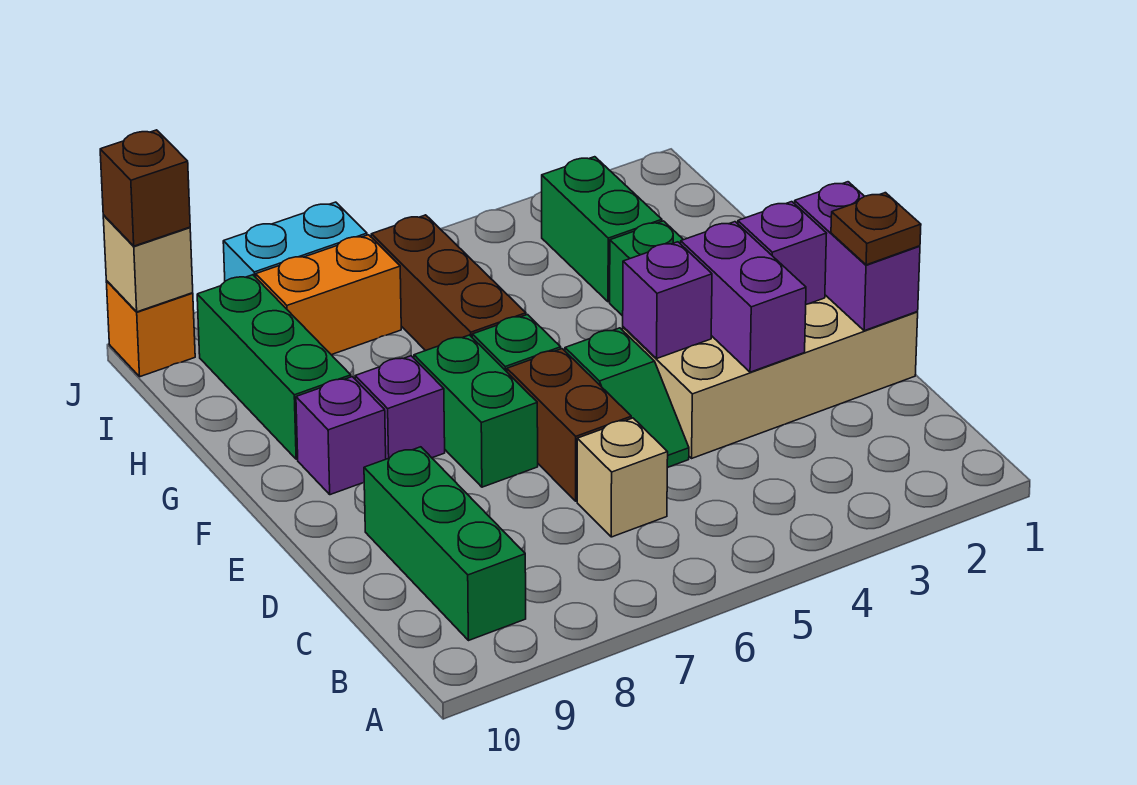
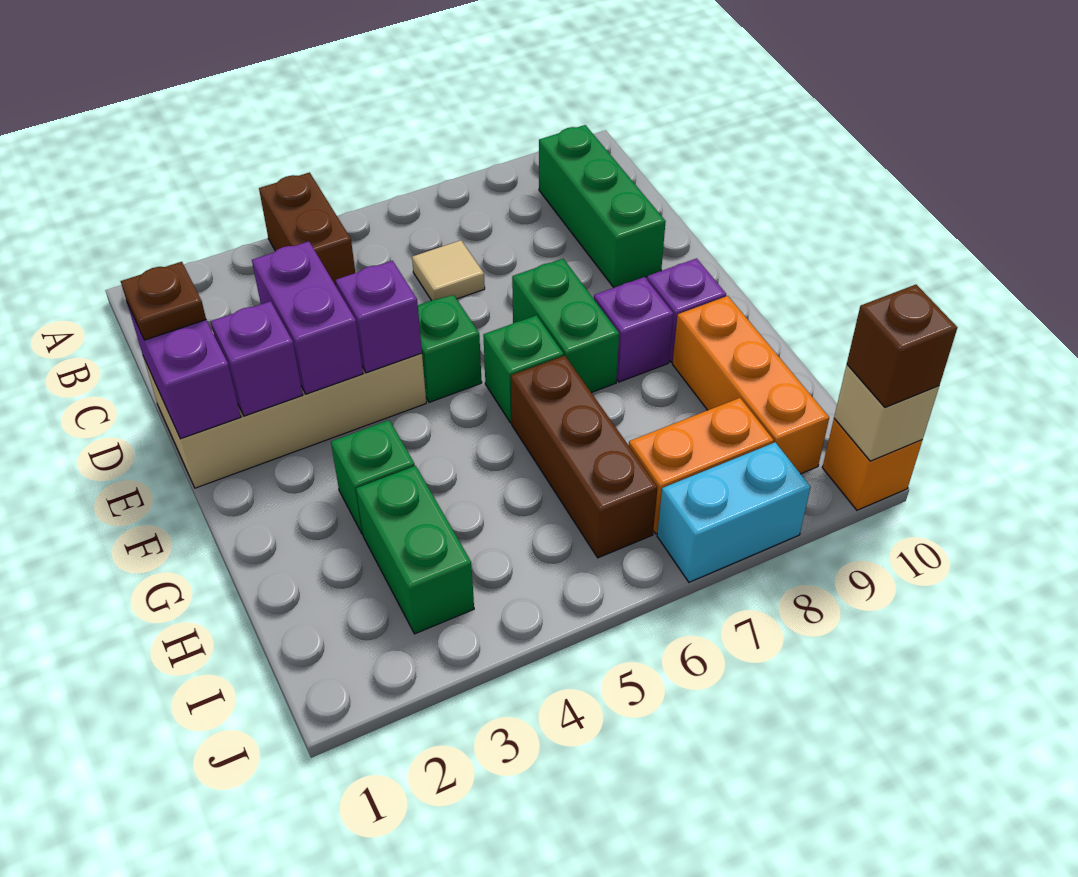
tan 1x1 brick [577,418,668,537] -> tan 1x1 tile [412,240,485,301]
brown 1x2 brick [507,349,631,501] -> brown 1x2 brick moved to [259,172,355,286]
green 1x3 brick [197,275,351,459] -> orange 1x3 brick [672,296,829,474]

